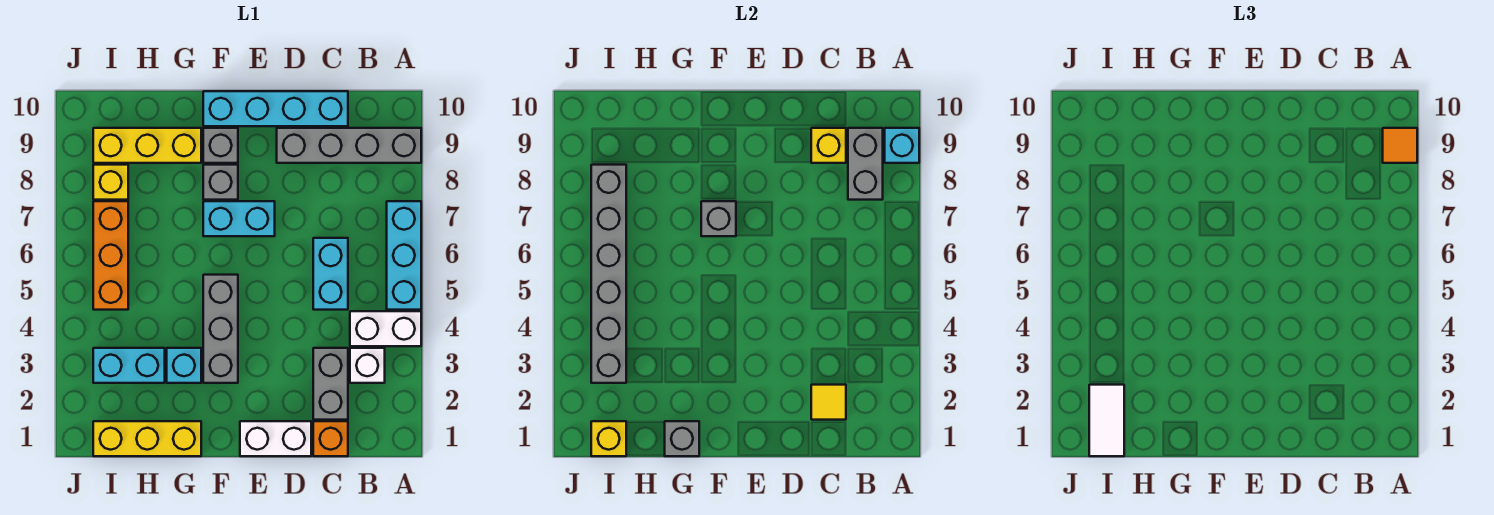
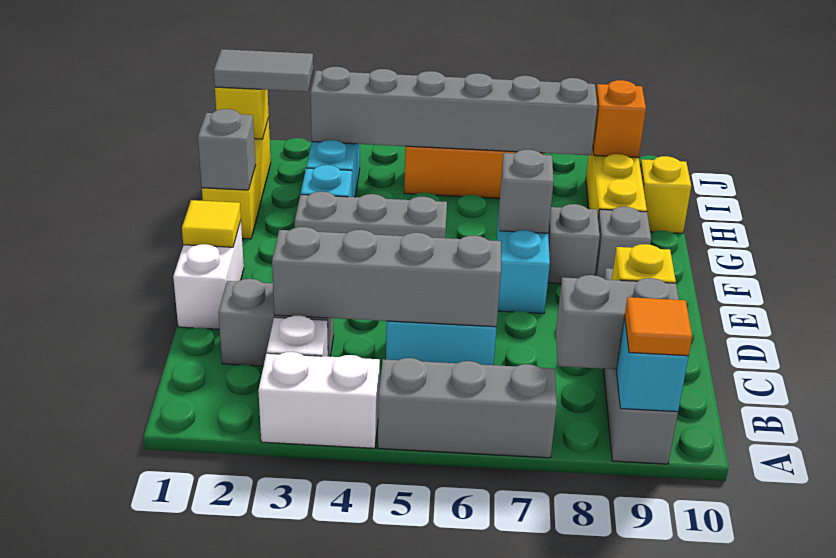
white 1x2 brick [350,311,421,346] -> white 1x2 brick turned to [258,352,380,448]
cyan 1x3 brick [387,201,421,310] -> grey 1x3 brick [378,358,557,458]
orange 1x1 brick [313,421,348,456] -> orange 1x1 brick moved to [593,80,646,158]
yellow 1x1 tile [811,385,846,420] -> yellow 1x1 tile moved to [182,200,241,247]
none -> grey 1x4 brick [272,227,501,327]
cyan 1x4 brick [203,91,348,126] -> none
white 1x2 tile [1089,385,1124,456] -> grey 1x2 tile [214,49,313,92]
yellow 1x1 brick [93,165,128,200] -> yellow 1x1 brick moved to [640,156,691,233]

